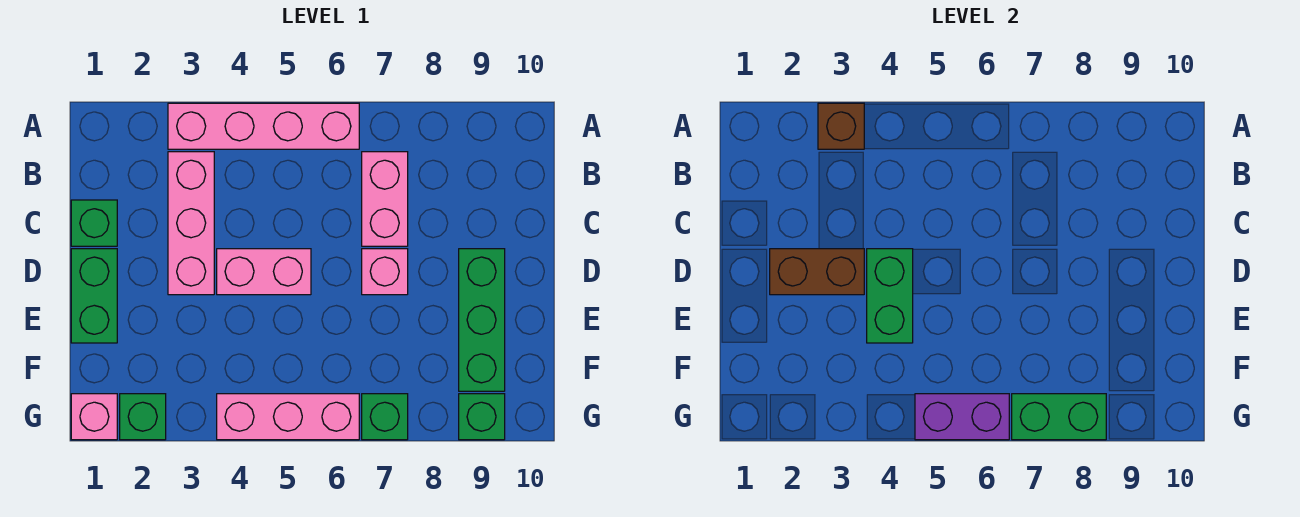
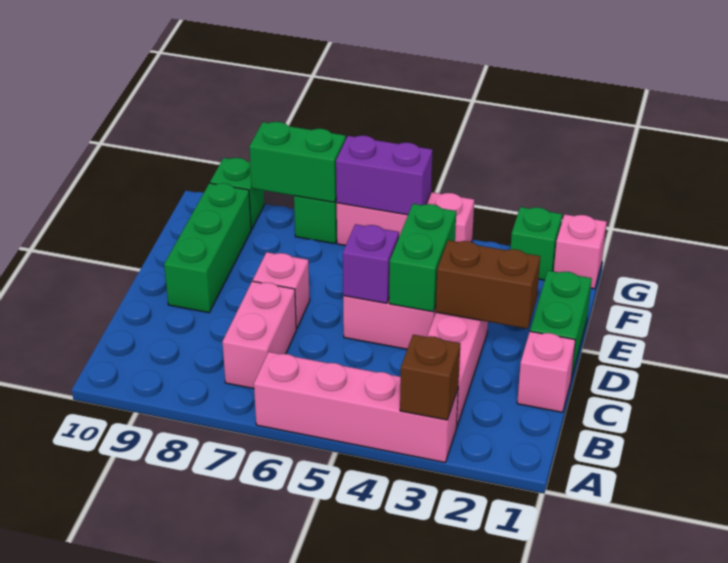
green 1x1 brick [71,200,117,246] -> pink 1x1 brick [517,331,575,412]
none -> purple 1x1 brick [343,224,399,303]

